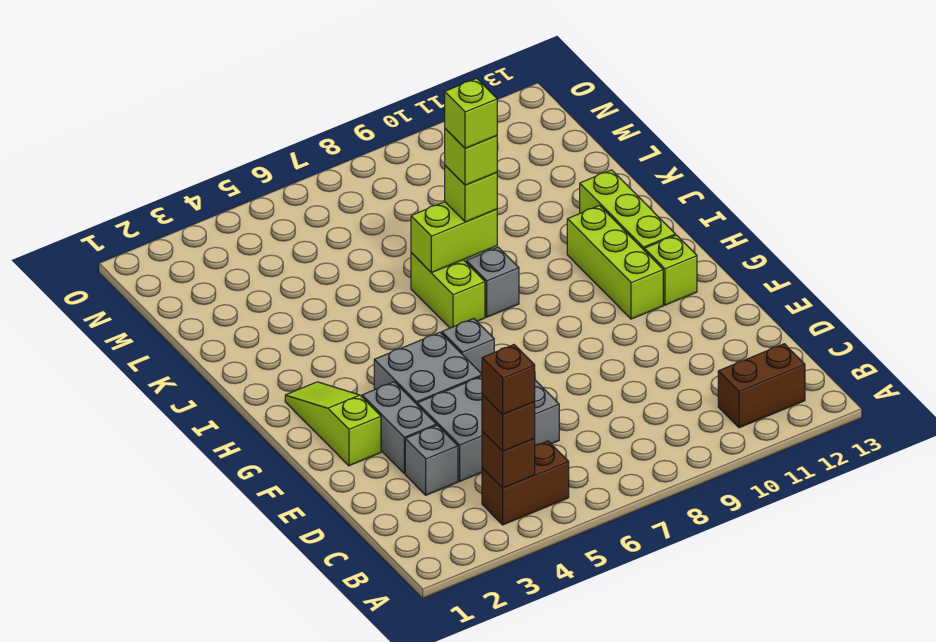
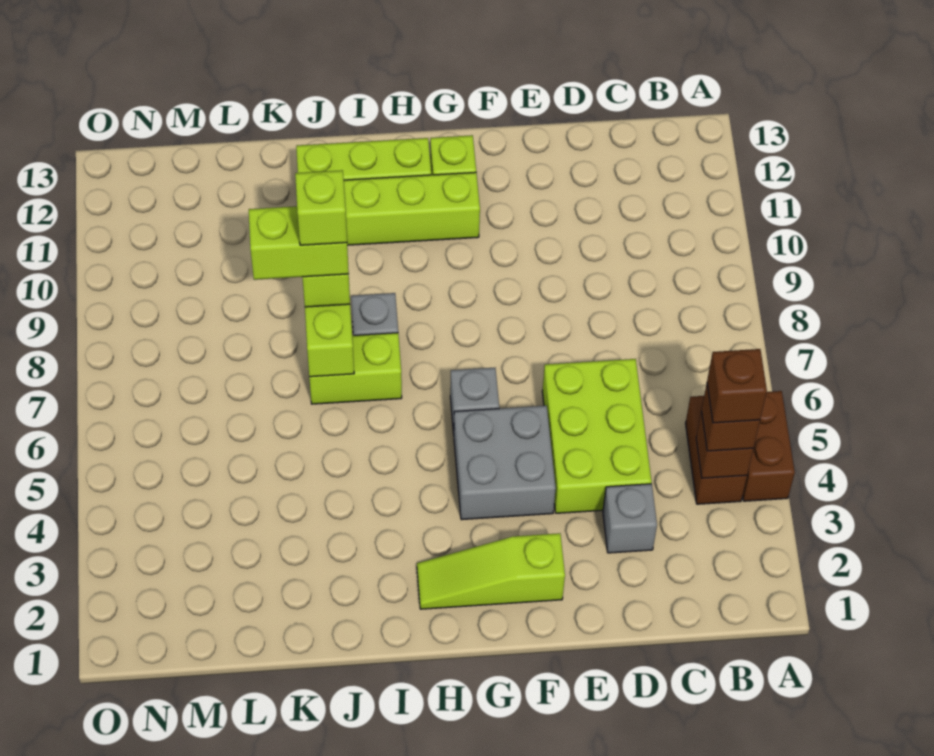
brown 1x2 brick [718,344,805,428] -> brown 1x2 brick moved to [743,391,795,501]
grey 2x3 brick [417,376,559,481] -> lime 2x3 brick [542,359,652,513]
grey 1x2 brick [362,382,436,474] -> none
lime 1x1 brick [445,129,497,185] -> lime 1x2 brick [249,206,349,280]

